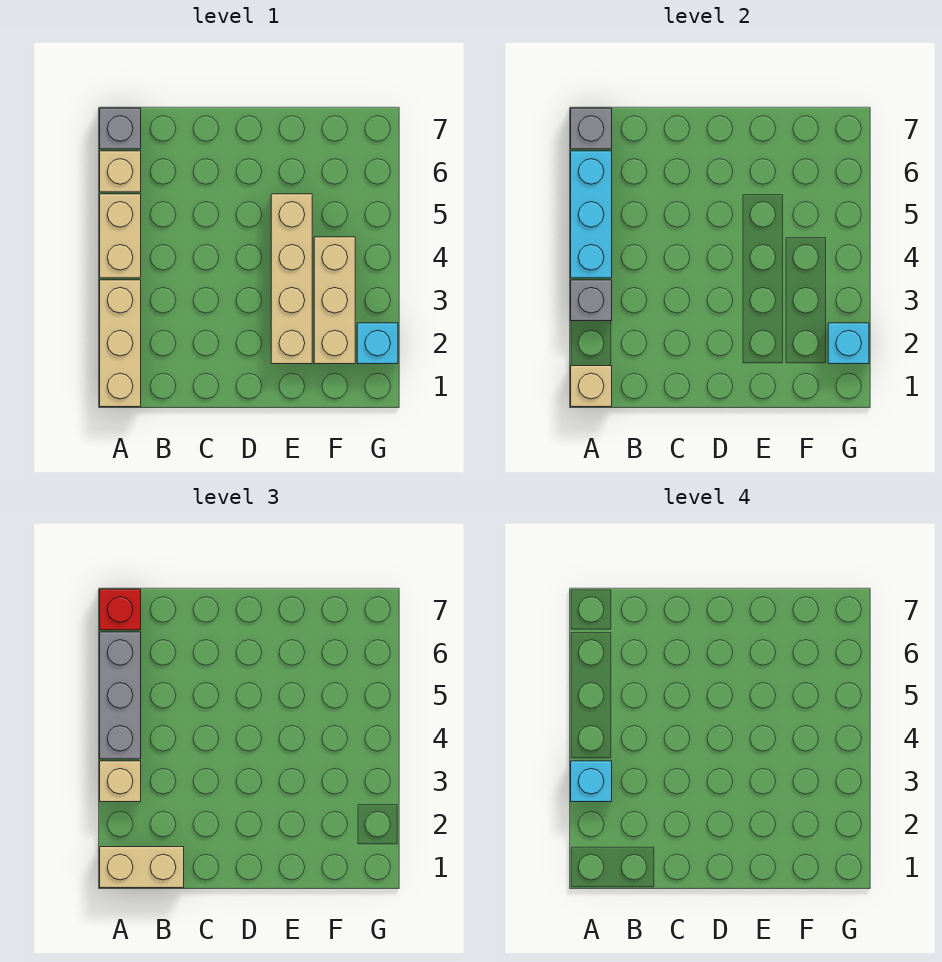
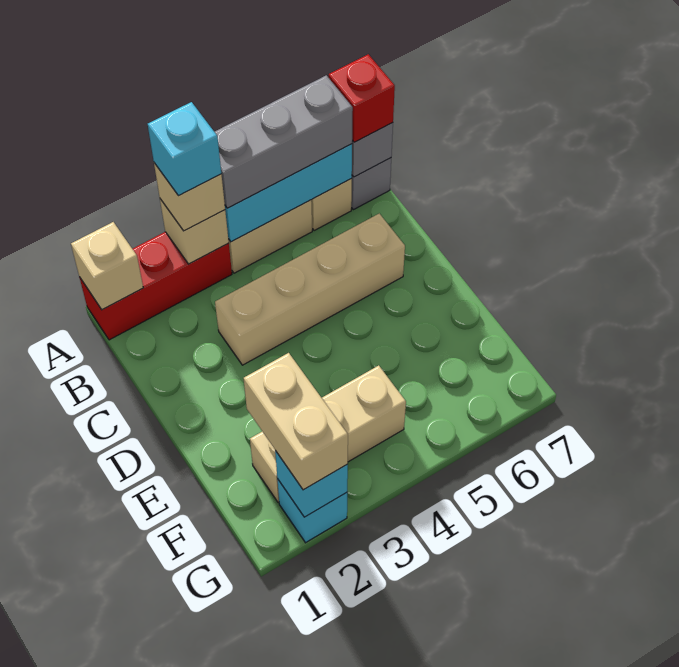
tan 1x3 brick [100,280,141,407] -> red 1x3 brick [79,232,232,340]
tan 1x2 brick [100,847,184,888] -> tan 1x2 brick moved to [243,353,348,490]
grey 1x1 brick [571,280,612,321] -> tan 1x1 brick [160,199,229,264]
tan 1x4 brick [271,194,312,364] -> tan 1x4 brick moved to [215,213,405,365]

